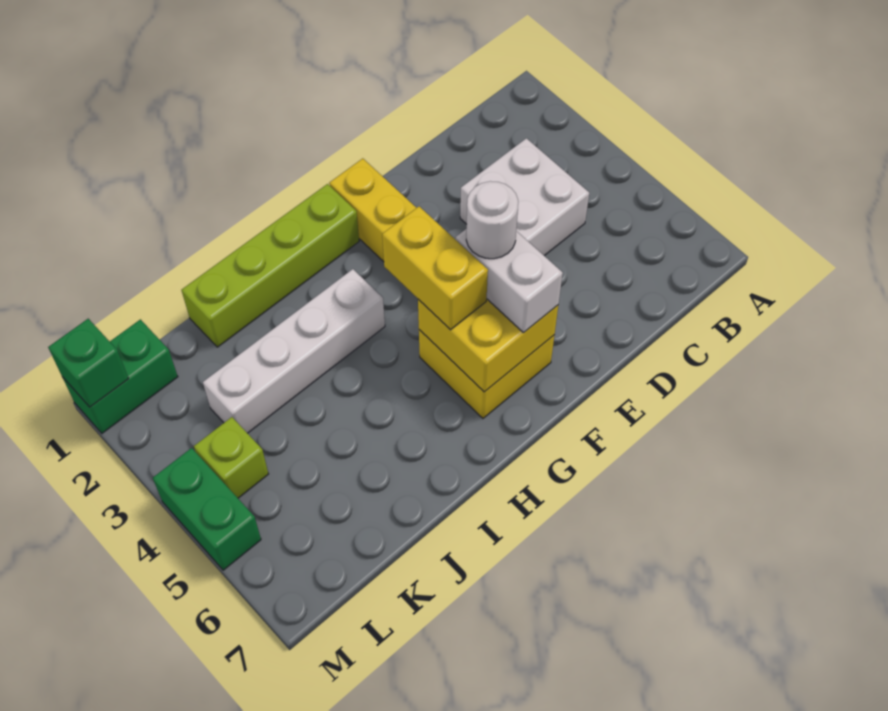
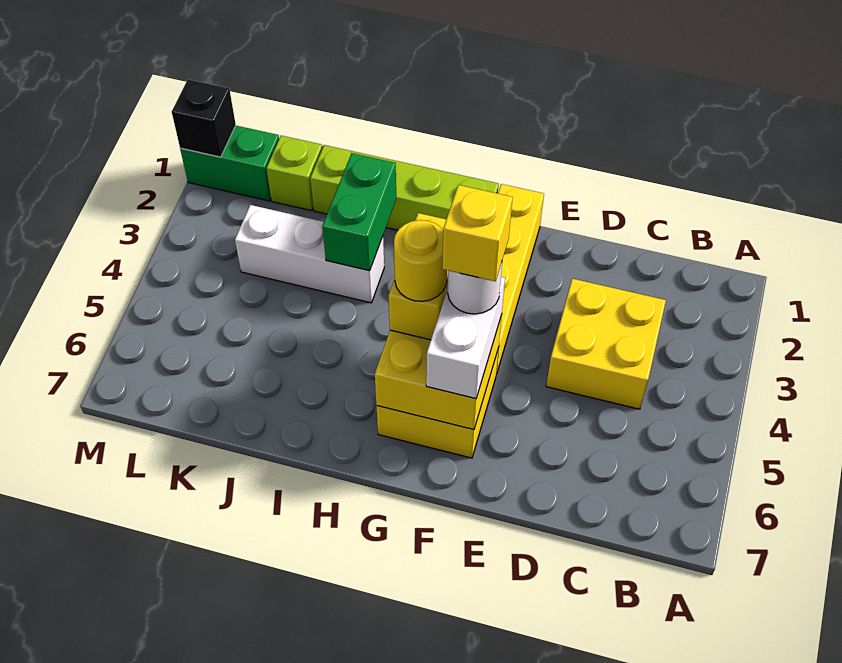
white 2x2 brick [460,138,589,256] -> yellow 2x2 brick [546,279,666,409]
none -> yellow 1x1 brick [442,185,513,281]
none -> yellow 1x1 round brick [394,220,447,301]
white 1x4 brick [203,269,385,433] -> white 1x3 brick [235,205,384,303]
lime 1x1 brick [194,417,268,498] -> lime 1x1 brick moved to [267,136,322,211]
green 1x1 brick [48,319,129,407] -> black 1x1 brick [172,79,236,157]
green 1x2 brick [153,448,261,570] -> green 1x2 brick moved to [322,153,396,271]

